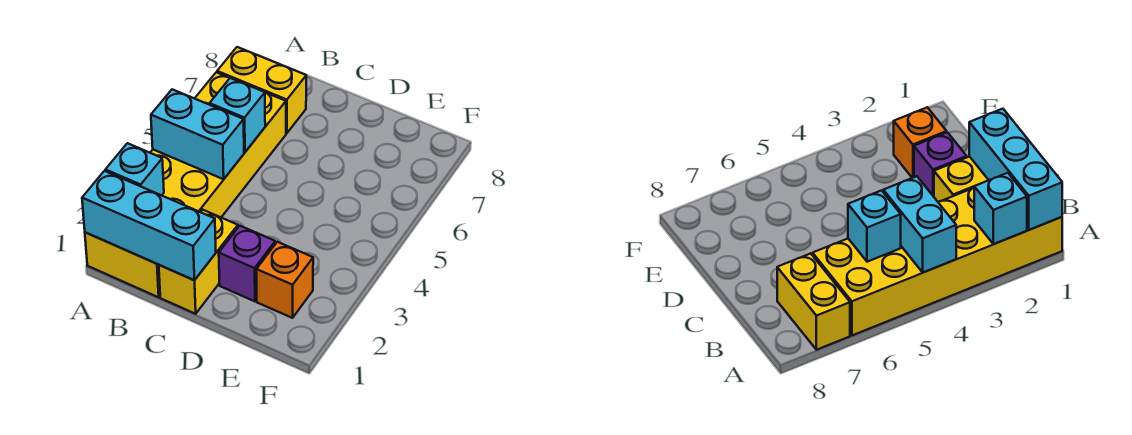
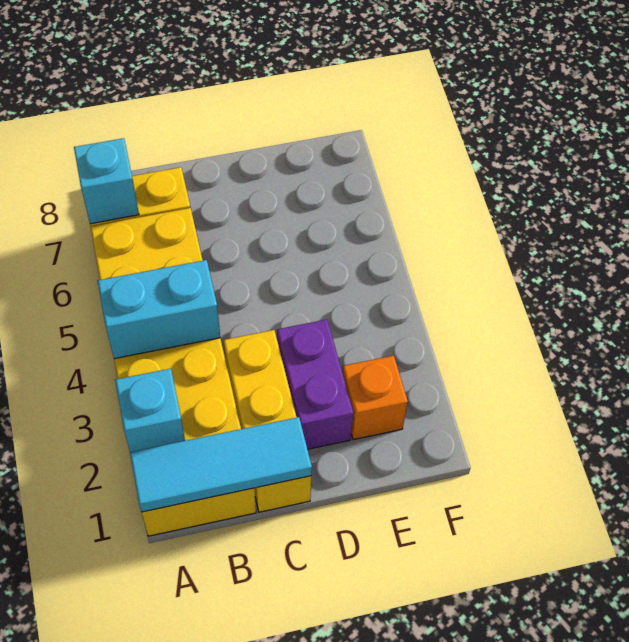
cyan 1x3 brick [82,171,216,280] -> cyan 1x3 tile [130,417,312,512]
cyan 1x1 brick [210,78,265,152] -> cyan 1x1 brick moved to [74,138,139,224]
yellow 1x2 brick [159,210,238,314] -> yellow 1x3 brick [224,330,311,512]
purple 1x1 brick [219,226,275,301] -> purple 1x2 brick [277,319,353,449]

